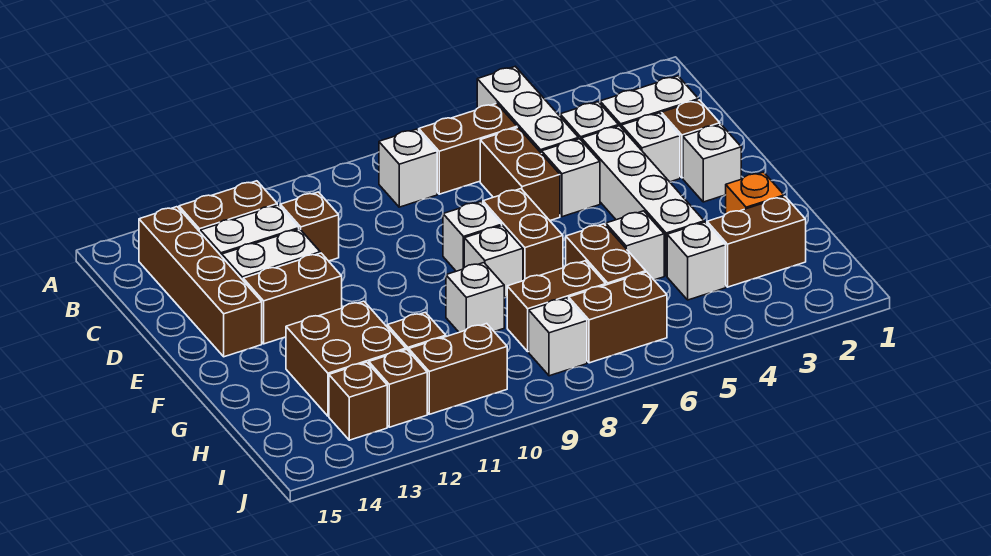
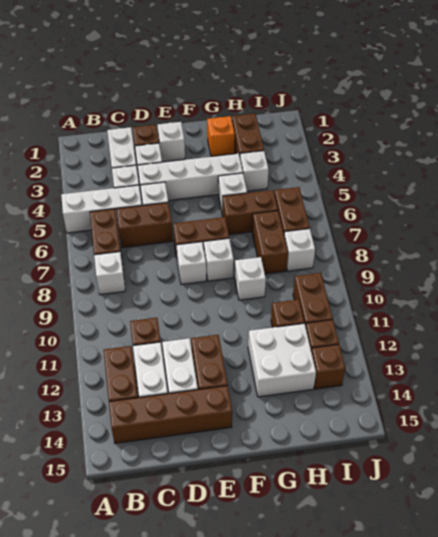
brown 2x2 brick [286,301,406,416] -> white 2x2 brick [248,323,316,397]

